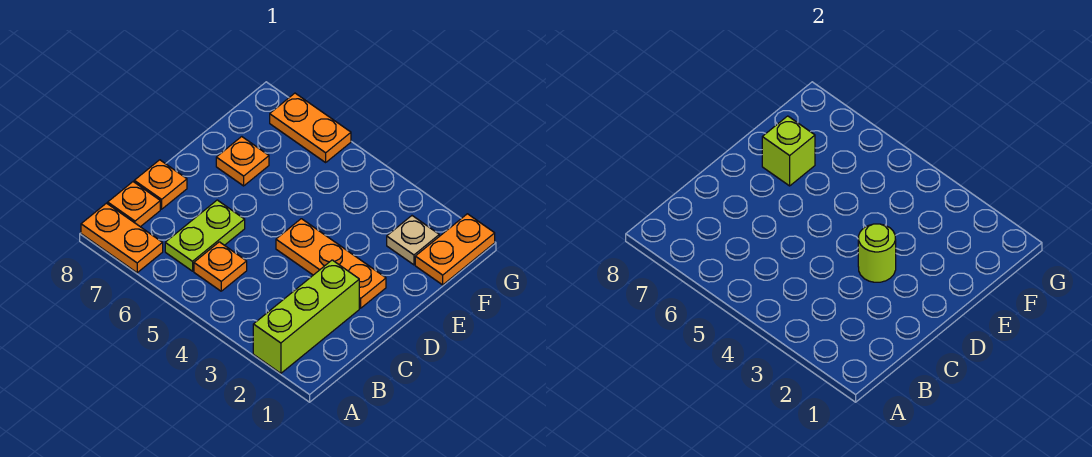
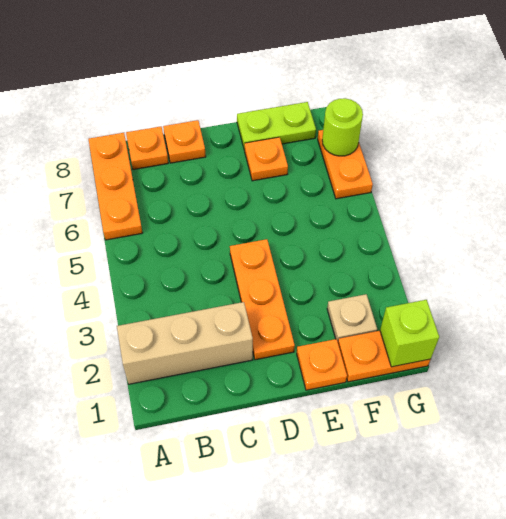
lime 1x3 brick [253,260,359,373] -> tan 1x3 brick [117,302,253,384]
orange 1x2 plate [81,203,163,273] -> orange 1x3 plate [88,133,142,240]
orange 1x1 plate [194,242,247,291] -> orange 1x1 plate moved to [297,339,347,390]
lime 1x2 plate [165,200,245,271] -> lime 1x2 plate moved to [237,102,316,150]
lime 1x1 round brick [858,224,896,282] -> lime 1x1 round brick moved to [322,98,363,156]
lime 1x1 brick [762,116,815,186] -> lime 1x1 brick moved to [380,300,439,367]

